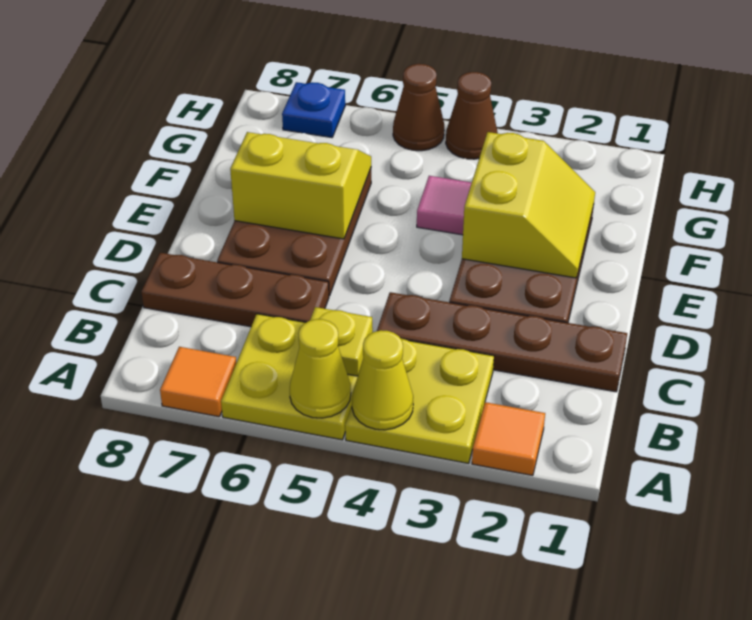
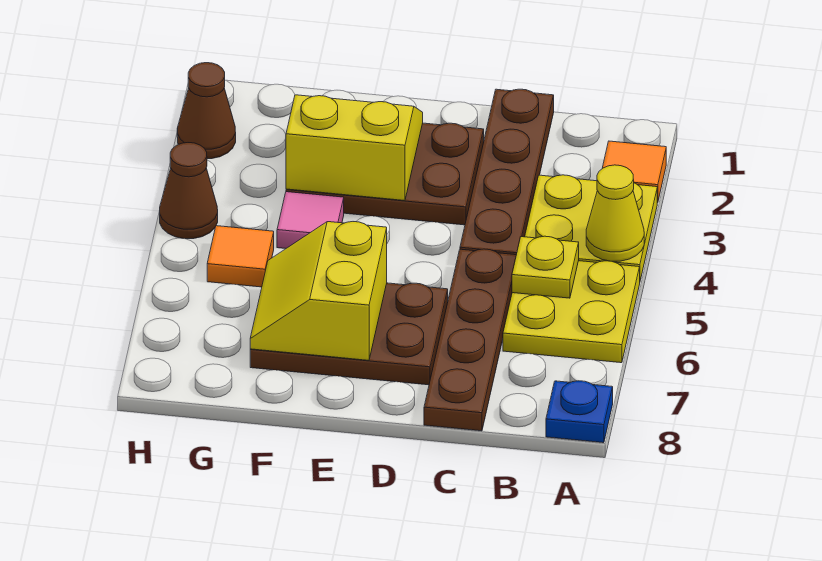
yellow 1x1 cone [290,319,351,418] -> none
orange 1x1 tile [160,347,236,417] -> orange 1x1 tile moved to [207,226,274,287]
brown 1x3 plate [141,253,329,327] -> brown 1x4 plate [424,249,516,431]
brown 1x1 cone [393,64,444,151] -> brown 1x1 cone moved to [177,63,236,159]
blue 1x1 plate [282,82,345,137] -> blue 1x1 plate moved to [546,381,613,443]

